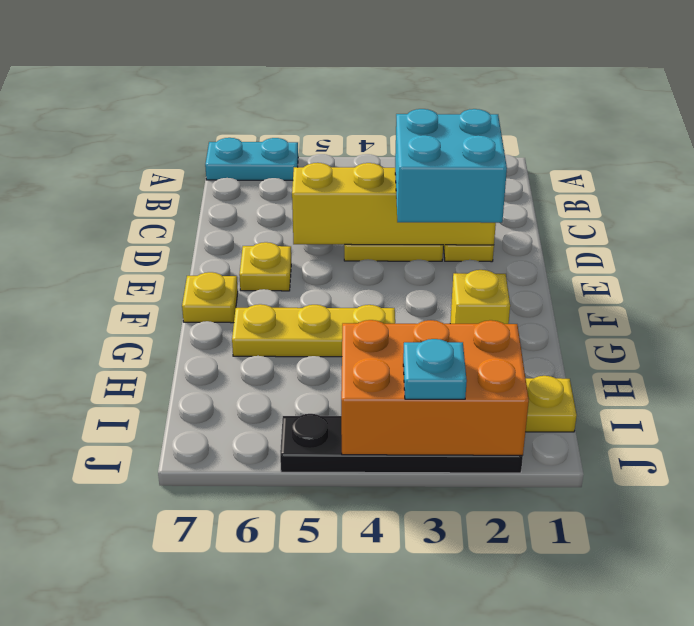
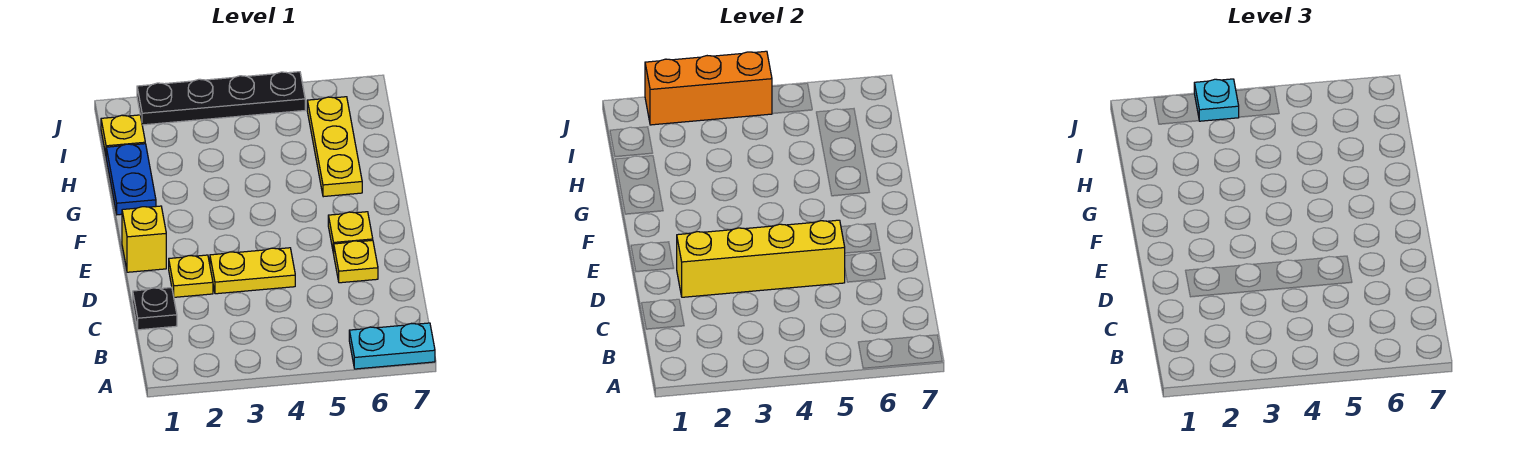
none -> black 1x1 plate [133,287,177,330]
cyan 2x2 brick [395,109,507,223] -> none
yellow 1x1 plate [182,272,238,323] -> yellow 1x1 plate moved to [334,240,378,283]
none -> blue 1x2 plate [106,144,156,215]
yellow 1x1 brick [450,270,510,324] -> yellow 1x1 brick moved to [122,206,166,272]
yellow 1x3 plate [232,304,395,357] -> yellow 1x3 plate turned to [307,97,362,197]
orange 2x3 brick [341,320,529,455] -> orange 1x3 brick [645,51,772,125]

